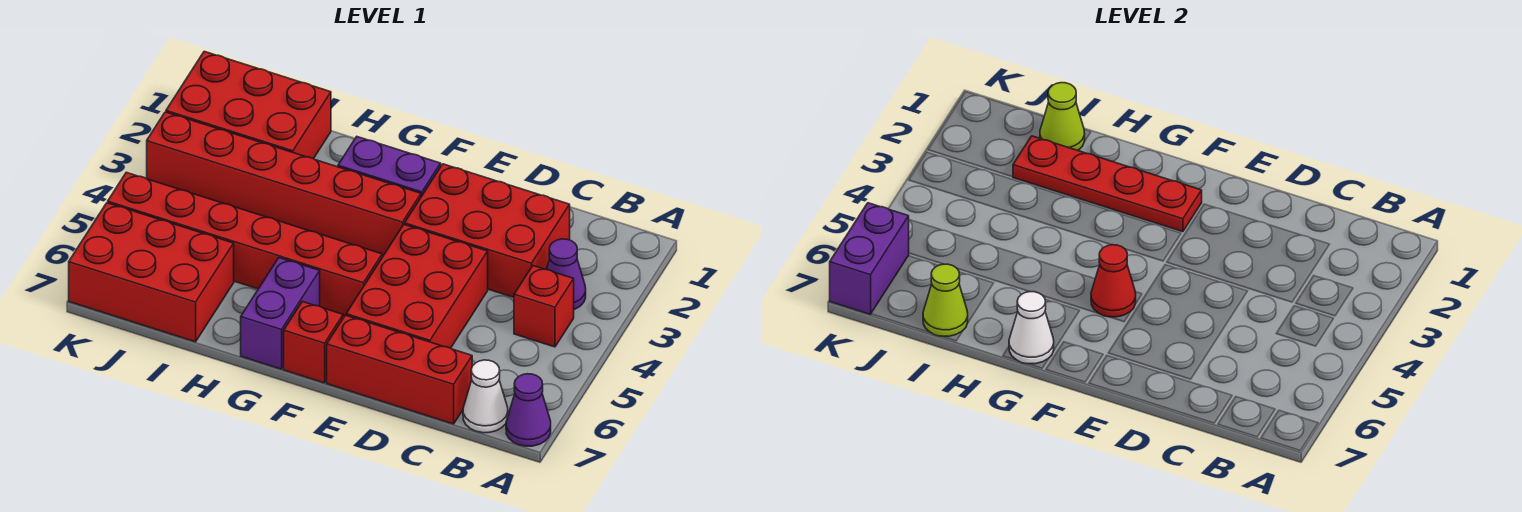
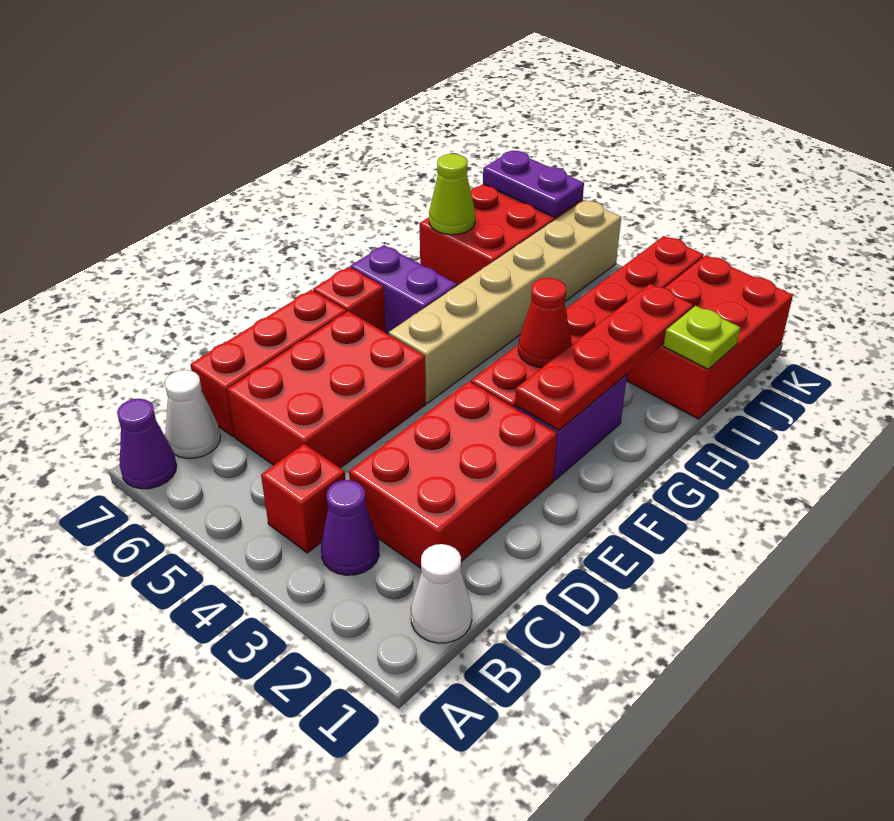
red 2x3 brick [346,224,488,348] -> red 2x3 brick turned to [227,311,426,468]
red 1x6 brick [108,172,382,316] -> tan 1x6 brick [388,200,621,403]
red 1x1 cone [1091,245,1136,317] -> red 1x1 cone moved to [518,278,572,368]
white 1x1 cone [1009,292,1054,364] -> white 1x1 cone moved to [411,544,472,643]
lime 1x1 cone [1040,83,1085,150] -> lime 1x1 plate [663,306,740,369]
purple 1x2 brick [830,203,909,314] -> purple 1x2 plate [483,151,584,217]

